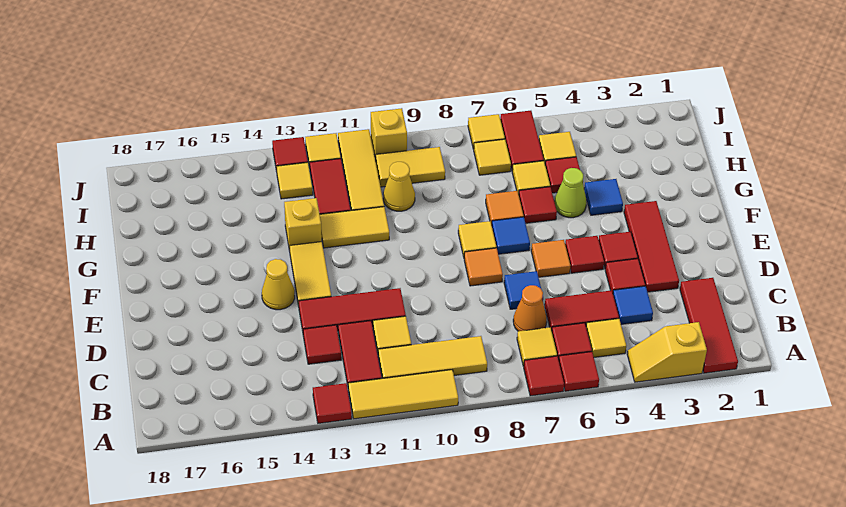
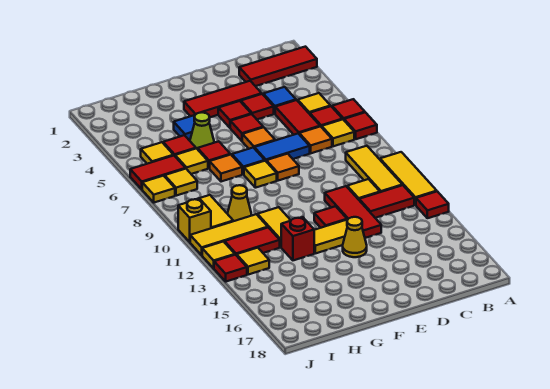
yellow 1x2 slope [627,322,707,382] -> none
orange 1x1 cone [513,285,547,331] -> orange 1x1 tile [299,126,332,153]
red 1x1 tile [303,325,341,364] -> red 1x1 tile moved to [314,206,347,228]
blue 1x1 tile [504,271,543,309] -> blue 1x2 tile [254,134,310,161]
yellow 1x1 brick [284,198,322,251] -> red 1x1 brick [281,217,314,260]

